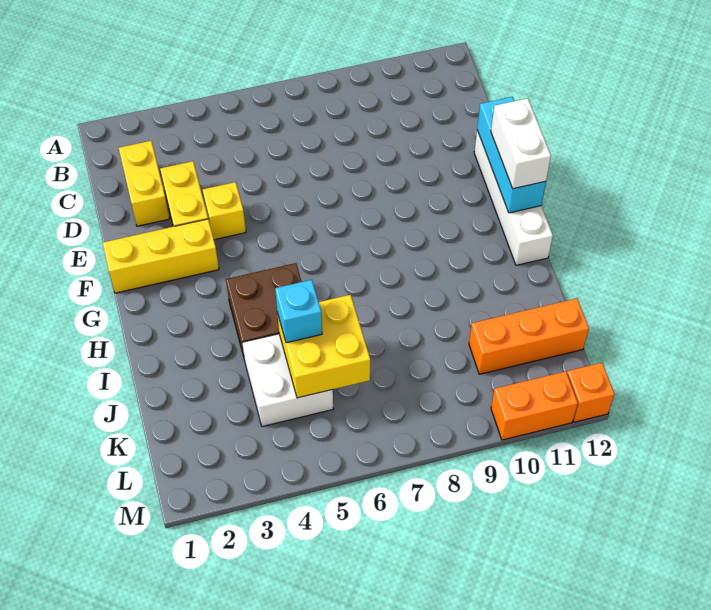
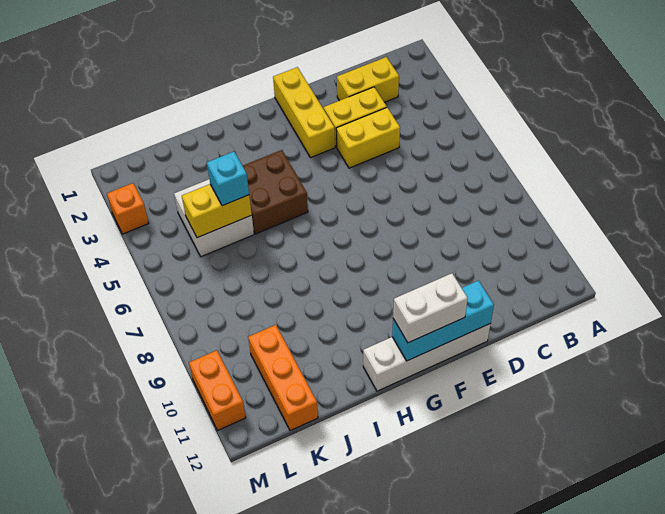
yellow 1x1 brick [203,182,246,240] -> yellow 1x2 brick [336,108,400,168]
yellow 2x2 brick [277,295,370,398] -> yellow 1x2 brick [182,184,252,238]
orange 1x1 brick [567,363,614,422] -> orange 1x1 brick moved to [107,183,149,234]

